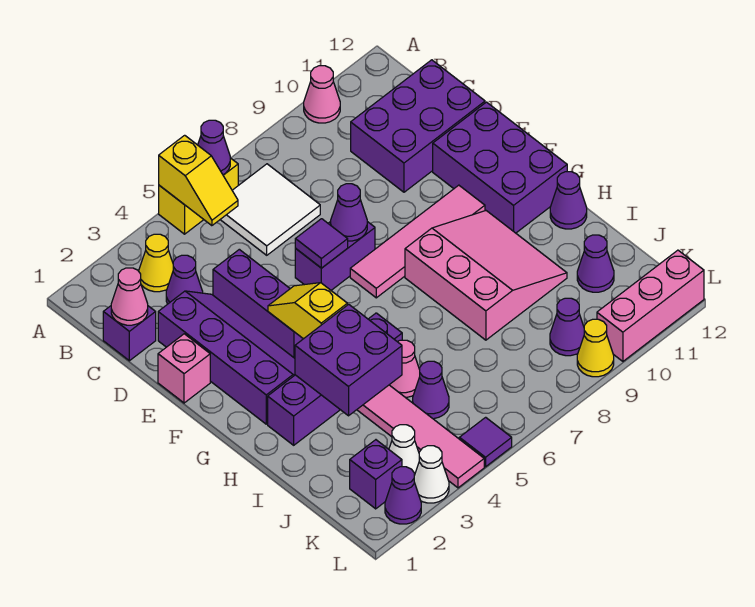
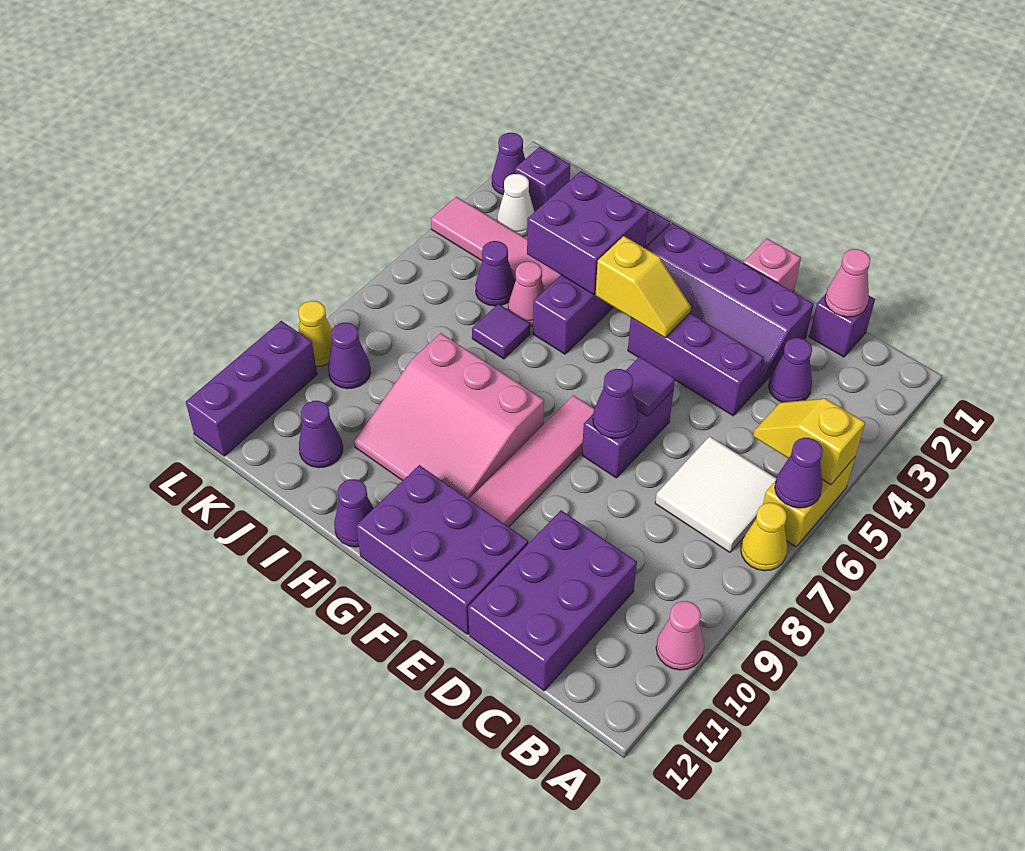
yellow 1x1 cone [139,234,173,292] -> yellow 1x1 cone moved to [741,503,787,571]
white 1x1 cone [414,446,449,503] -> none
purple 1x1 tile [459,417,512,467] -> purple 1x1 tile moved to [472,304,530,359]
pink 1x3 brick [597,250,704,361] -> purple 1x3 brick [186,321,317,456]

